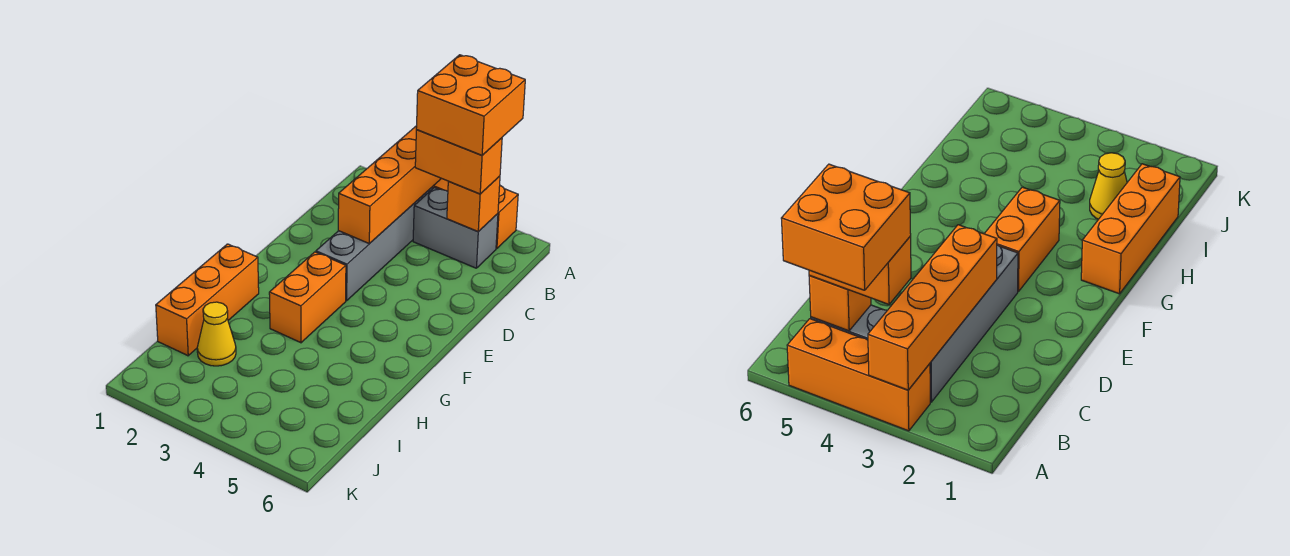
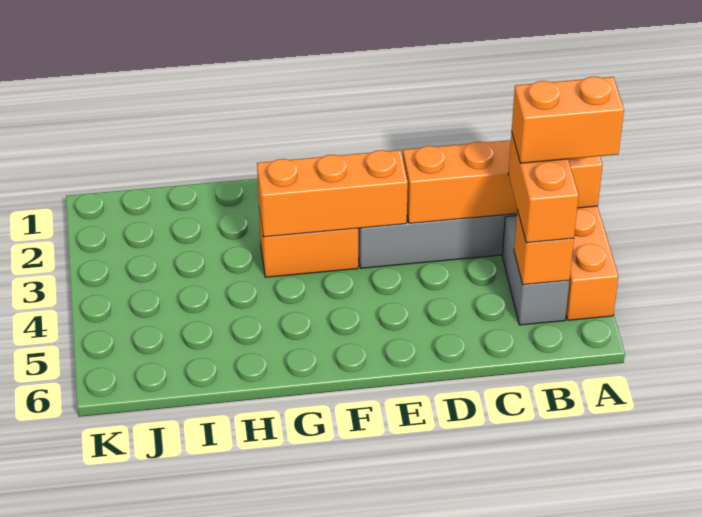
orange 2x2 brick [416,55,525,155] -> orange 1x2 brick [512,76,624,163]
orange 1x3 brick [156,244,259,356] -> orange 1x3 brick moved to [257,150,408,237]
yellow 1x1 cone [197,302,236,366] -> none

